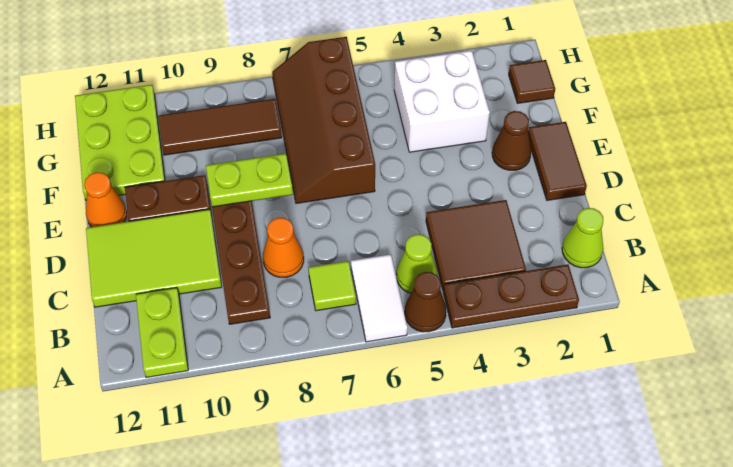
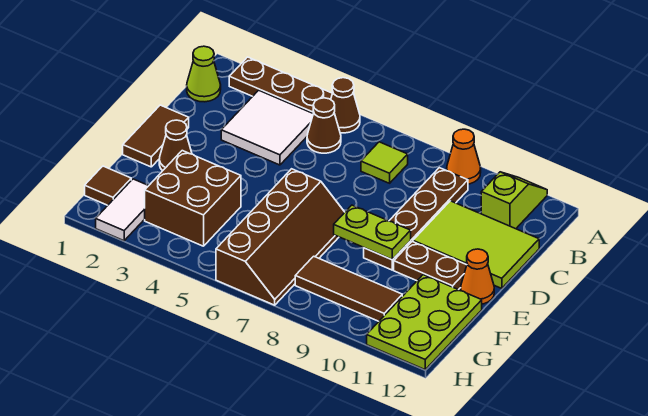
white 1x2 tile [351,254,407,342] -> white 1x2 tile moved to [96,179,148,241]
lime 1x2 plate [136,288,188,378] -> lime 1x2 slope [481,172,547,229]
brown 2x2 tile [426,200,526,289] -> white 2x2 tile [221,90,313,165]
lime 1x1 cone [396,234,437,293] -> brown 1x1 cone [307,98,341,153]
orange 1x1 cone [263,218,304,277] -> orange 1x1 cone moved to [447,129,481,184]
white 2x2 brick [394,51,490,152] -> brown 2x2 brick [145,151,241,246]

